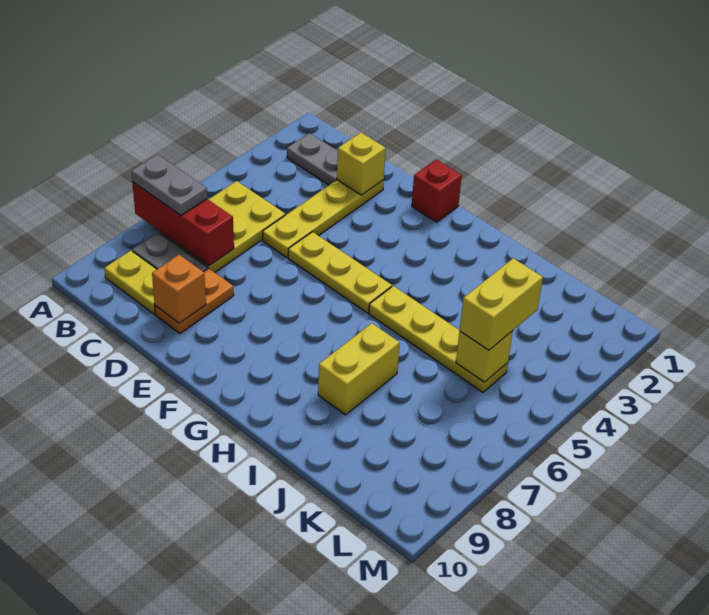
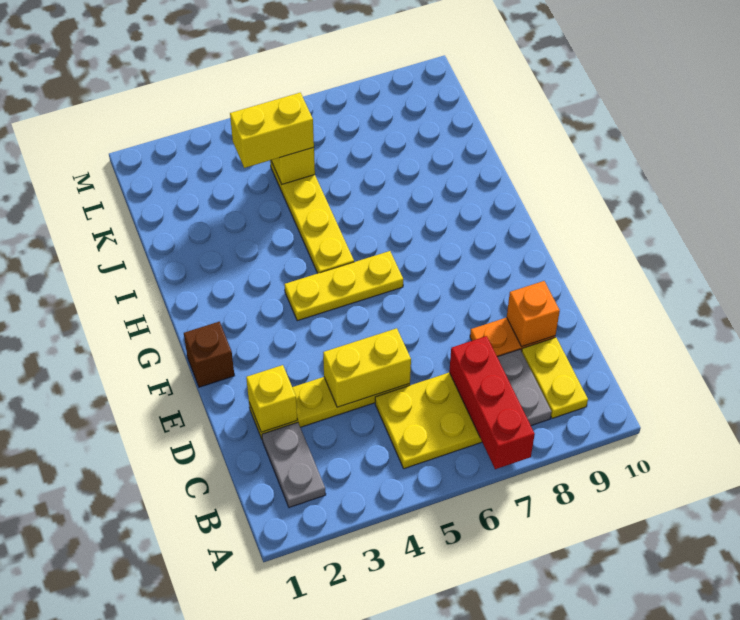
grey 1x2 plate [131,154,207,215] -> none
yellow 1x3 plate [288,232,392,313] -> yellow 1x3 plate turned to [284,251,403,321]
red 1x1 brick [412,160,462,222] -> brown 1x1 brick [184,322,234,387]
yellow 1x2 brick [318,323,400,415] -> yellow 1x2 brick moved to [323,328,411,407]

